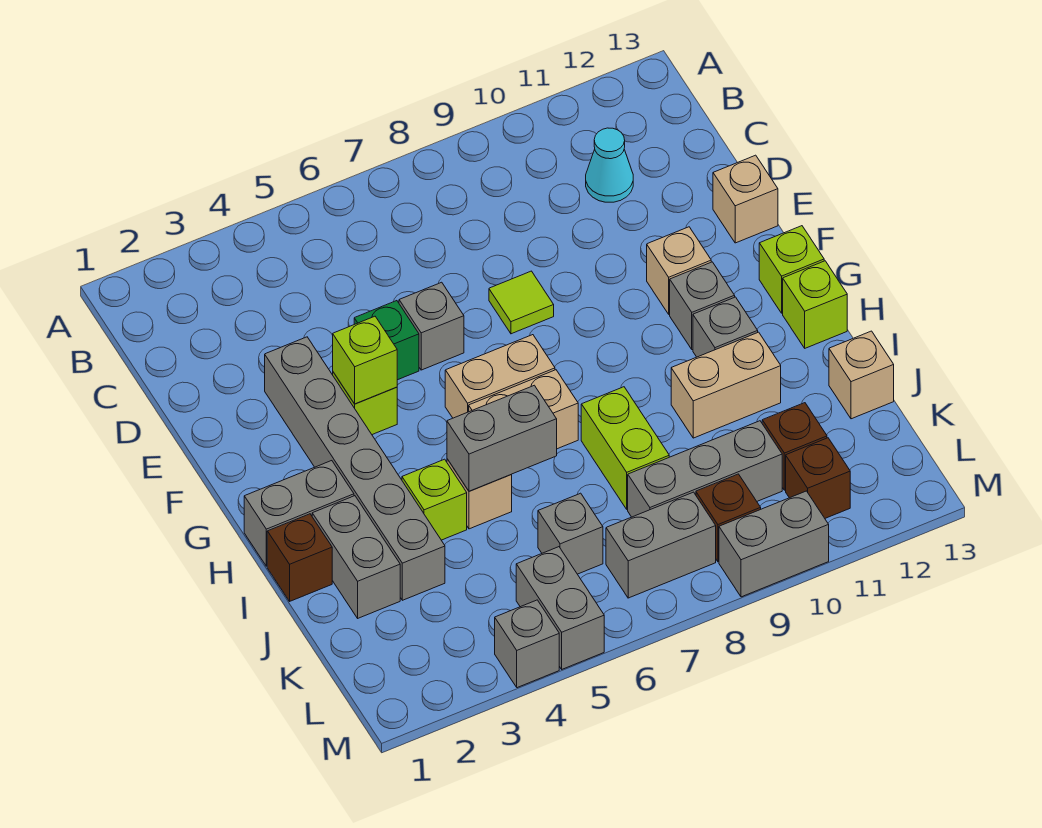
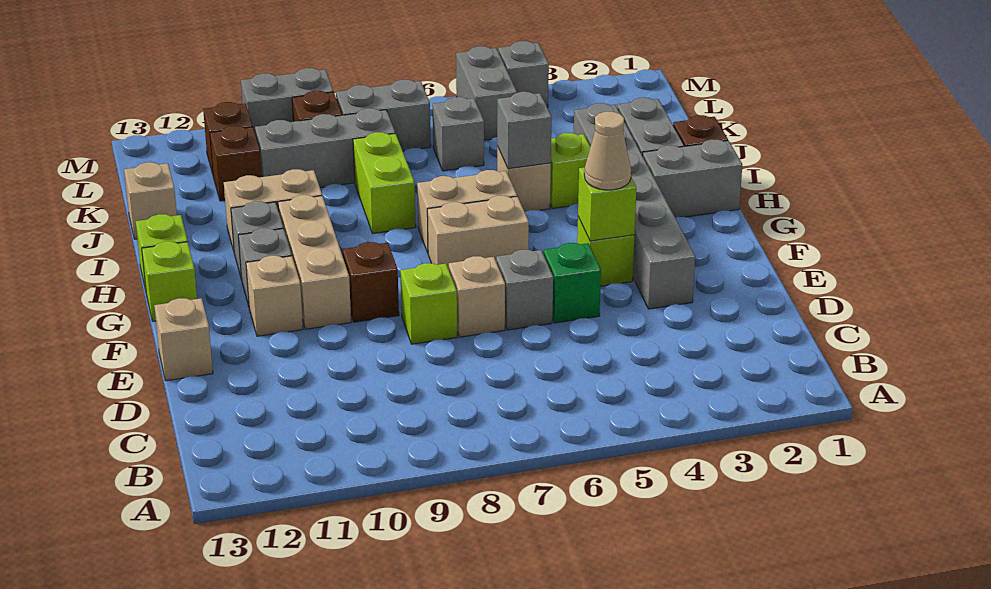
cyan 1x1 cone [586,128,633,202] -> none
none -> tan 1x1 brick [449,256,505,337]
lime 1x1 tile [489,271,554,334] -> lime 1x1 brick [400,263,457,344]
none -> tan 1x1 cone [584,112,631,190]
none -> brown 1x1 brick [343,242,399,322]
none -> tan 1x3 brick [278,195,351,329]
grey 1x2 brick [447,385,557,491] -> grey 1x1 brick [497,92,552,169]

